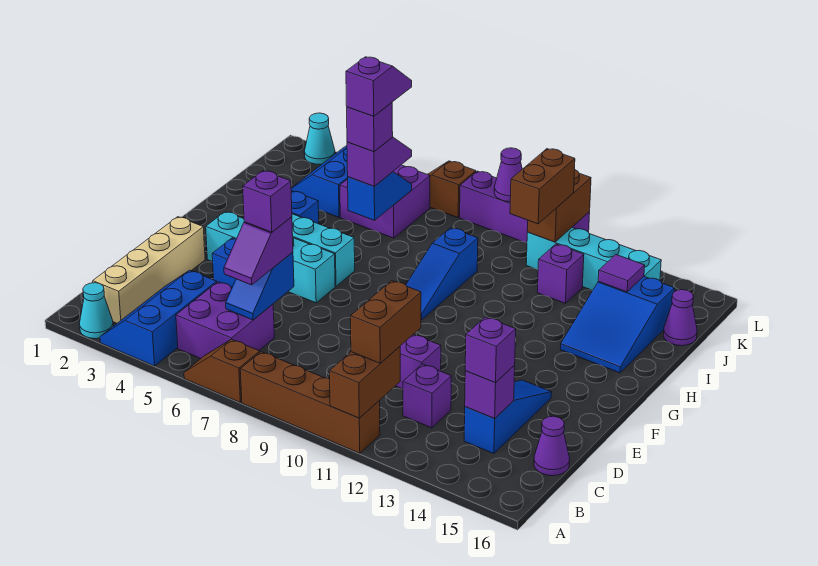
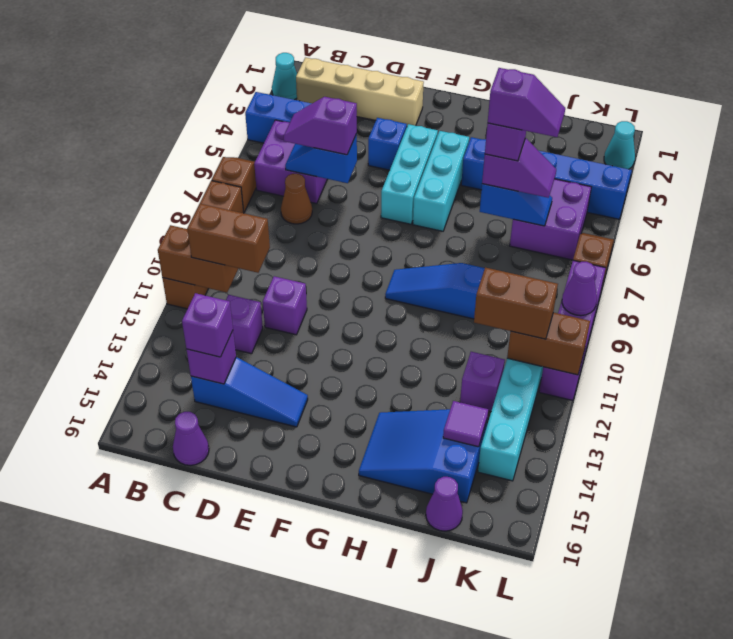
none -> brown 1x1 cone [281,174,312,224]
purple 1x1 brick [243,171,292,232] -> none
cyan 1x4 brick [206,212,335,303] -> cyan 1x3 brick [381,124,438,224]

